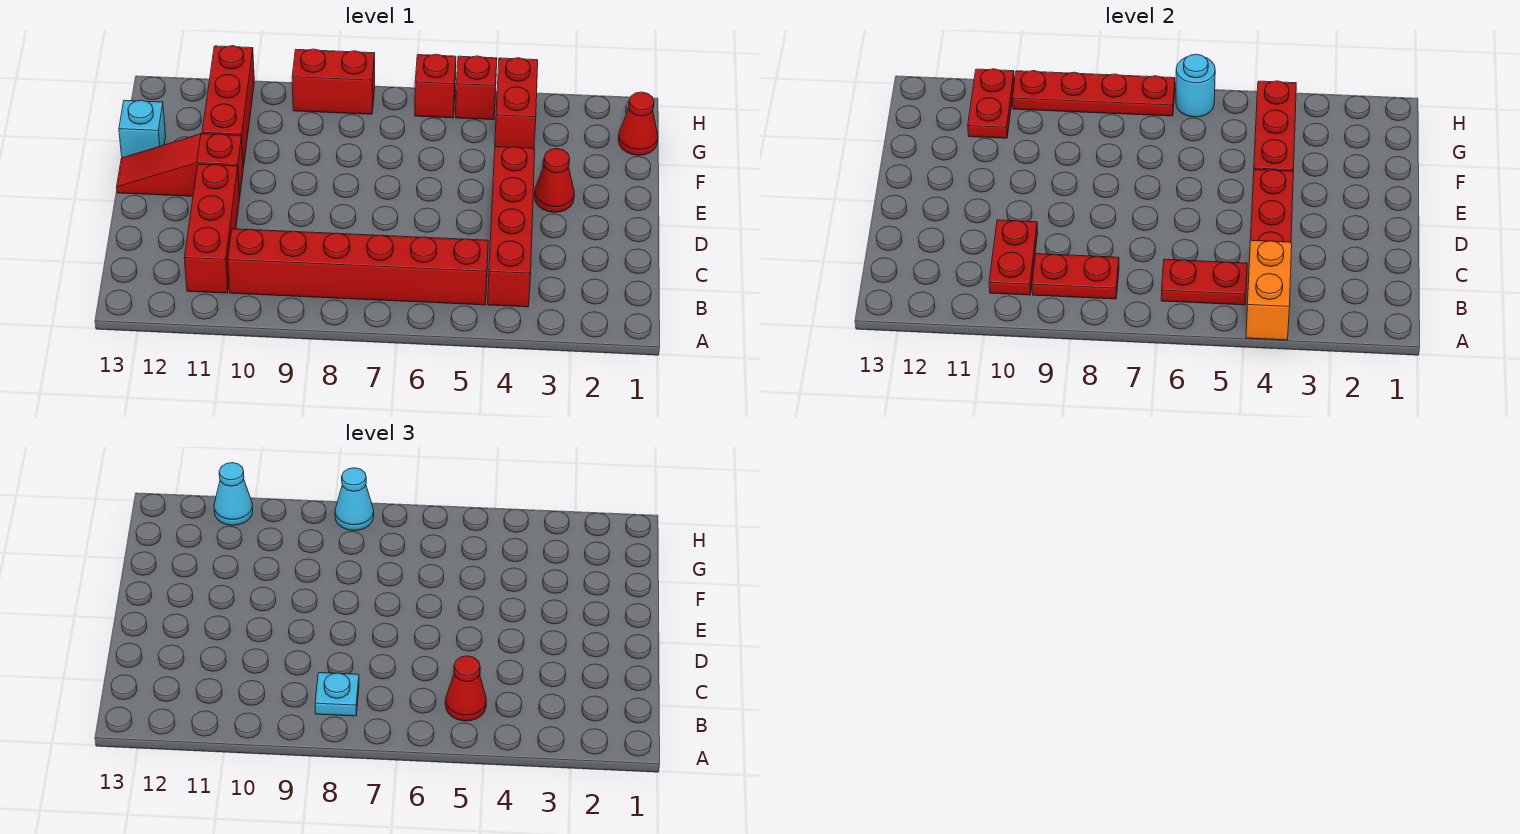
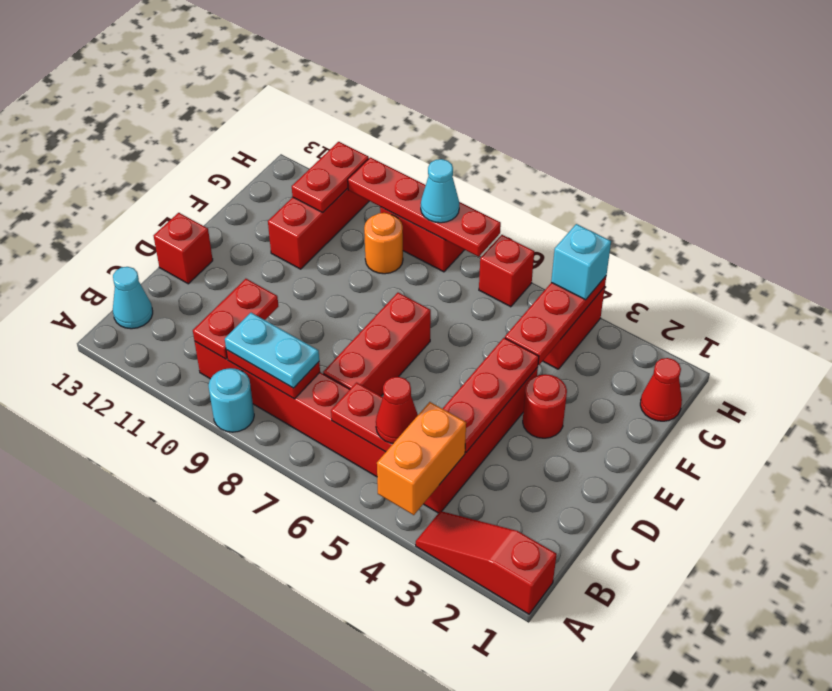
cyan 1x1 plate [315,673,359,716] -> cyan 1x2 plate [225,313,319,388]
red 1x3 brick [184,164,239,293] -> red 1x3 brick moved to [323,293,431,396]
red 1x1 cone [534,149,574,212] -> red 1x1 round brick [523,374,567,438]
red 1x3 slope [117,134,243,198] -> red 1x3 slope moved to [416,511,557,614]
cyan 1x1 brick [119,100,166,158] -> cyan 1x1 brick moved to [551,224,611,300]
none -> orange 1x1 round brick [364,213,403,274]
red 1x1 brick [456,56,497,120] -> red 1x1 brick moved to [154,213,213,284]
cyan 1x1 round brick [1176,54,1215,117] -> cyan 1x1 round brick moved to [209,368,254,432]
cyan 1x1 cone [214,463,253,525] -> cyan 1x1 cone moved to [113,267,153,329]

